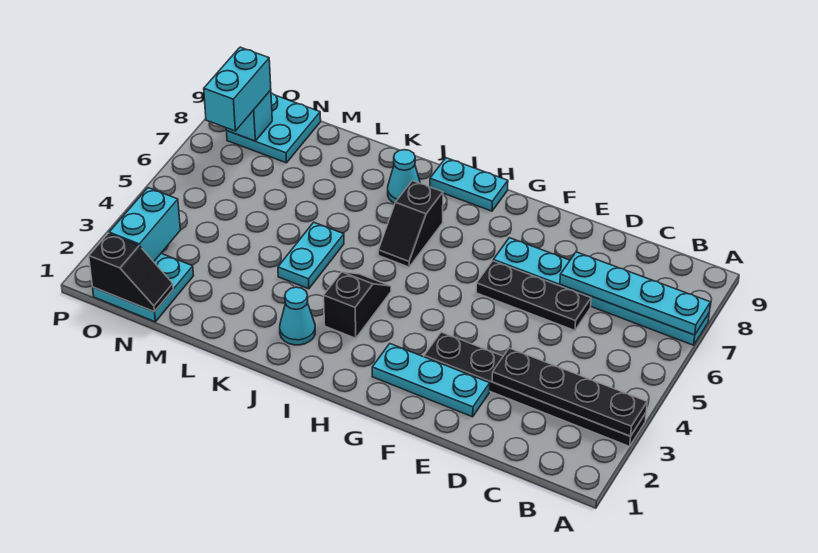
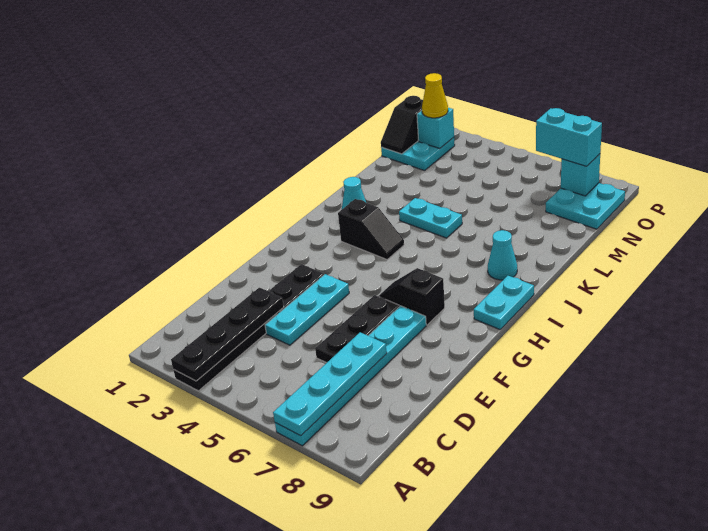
cyan 1x3 plate [372,344,490,417] -> cyan 1x3 plate moved to [265,274,349,345]
black 1x2 slope [378,181,443,267] -> black 1x2 slope moved to [378,268,445,325]
cyan 1x2 brick [109,188,180,262] -> cyan 1x1 brick [417,108,454,148]
none -> yellow 1x1 cone [422,73,448,118]

